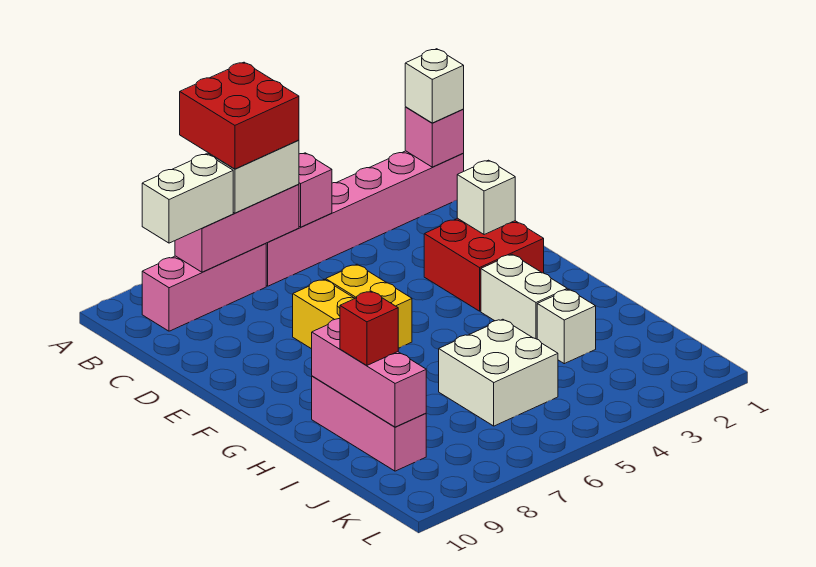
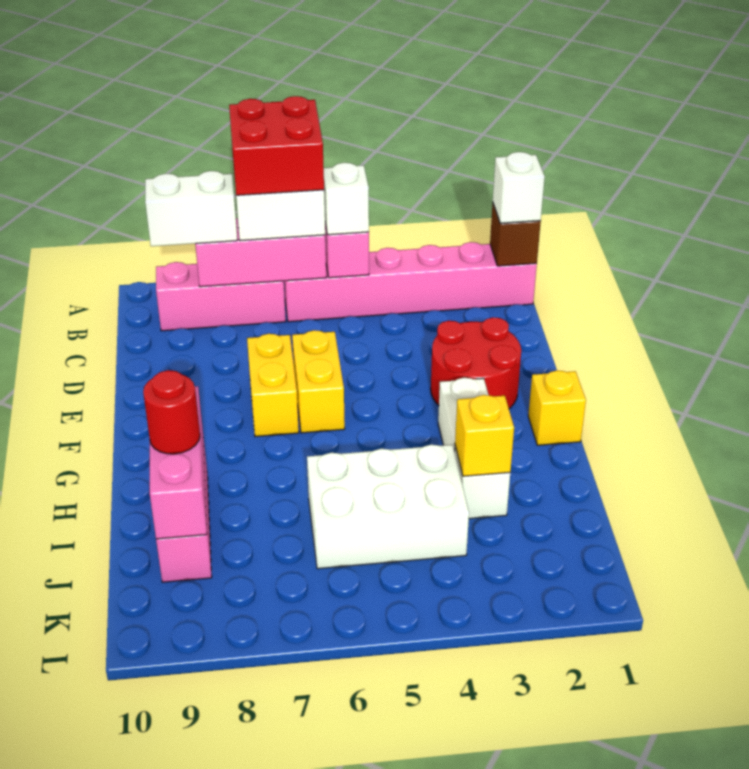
pink 1x1 brick [405,107,464,167] -> brown 1x1 brick [490,204,541,266]
red 2x2 brick [424,218,544,311] -> red 2x2 round brick [431,317,521,408]
white 1x1 brick [457,160,515,235] -> white 1x1 brick moved to [324,163,369,235]
none -> yellow 1x1 brick [528,370,586,445]
none -> yellow 1x1 brick [455,395,514,476]
white 2x2 brick [439,319,558,426] -> white 2x3 brick [307,445,469,569]
red 1x1 brick [340,291,398,365] -> red 1x1 round brick [143,370,200,454]

